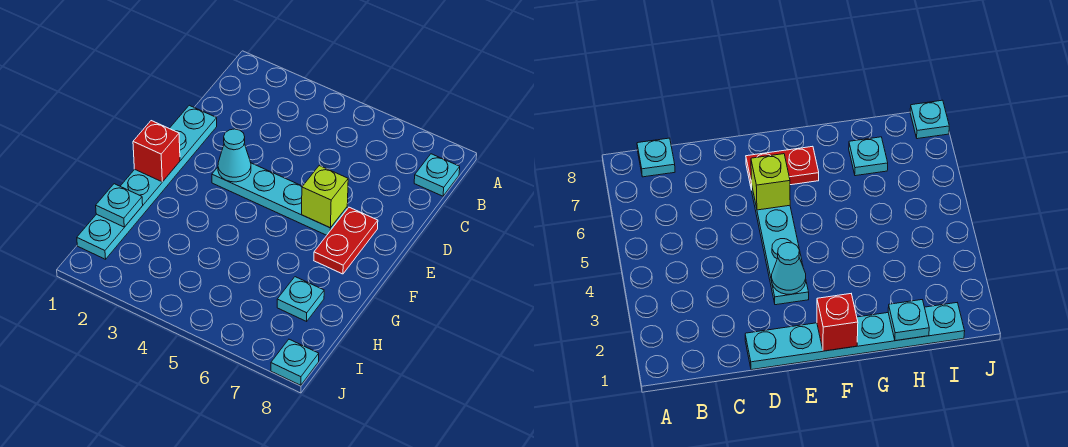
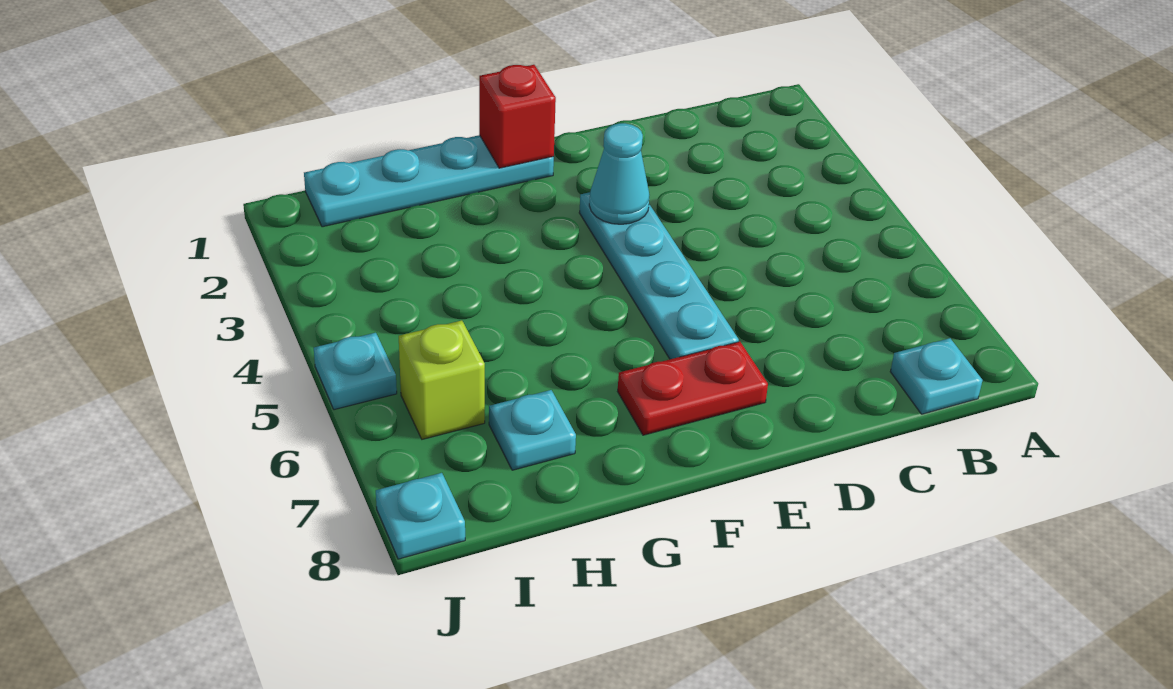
cyan 1x6 plate [77,105,217,259] -> cyan 1x4 plate [304,135,554,227]
lime 1x1 brick [302,166,348,228] -> lime 1x1 brick moved to [399,320,485,439]
cyan 1x1 plate [96,184,143,227] -> cyan 1x1 plate moved to [314,333,397,410]

